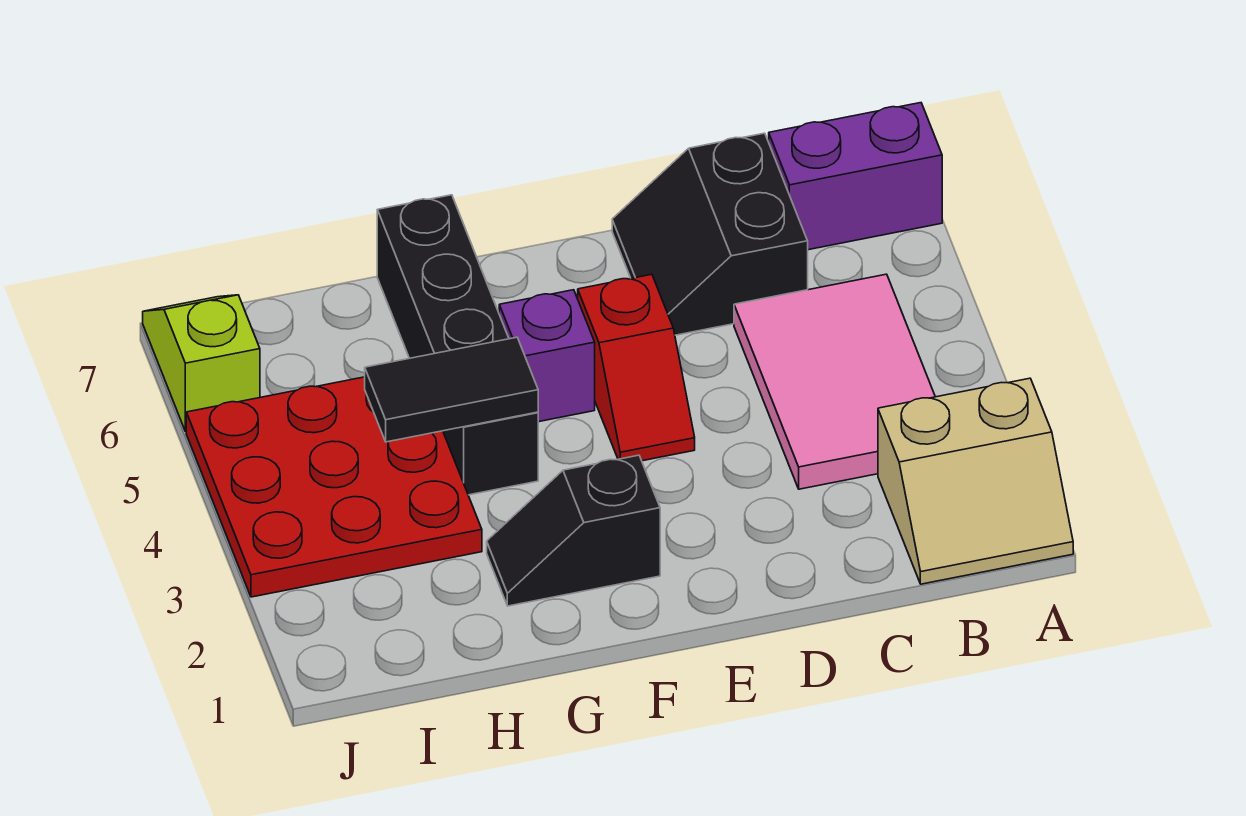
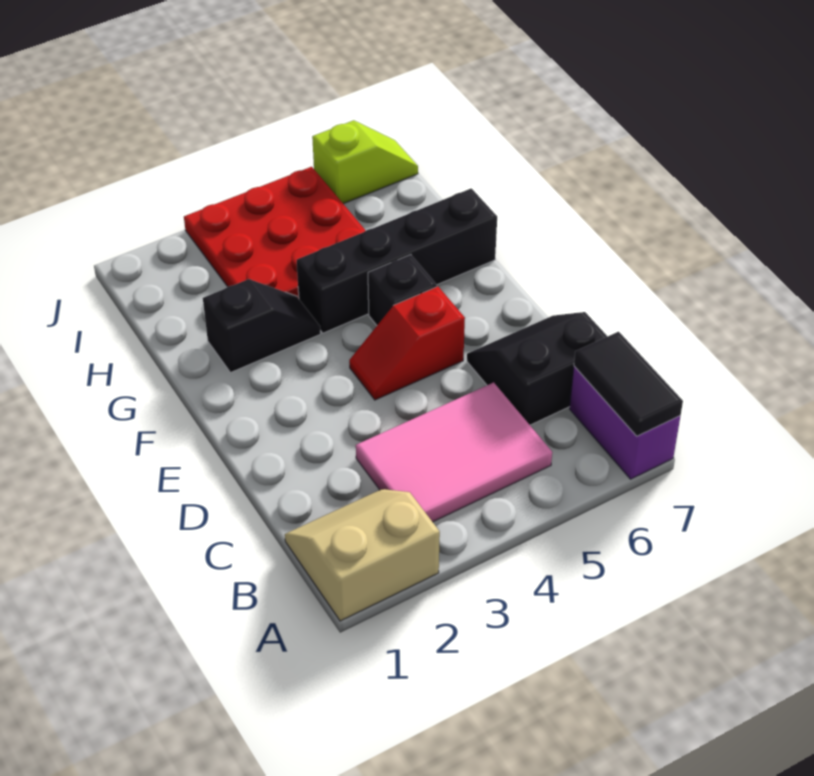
tan 2x2 slope [878,378,1073,584] -> tan 2x2 slope turned to [285,489,440,621]
black 1x2 slope [487,455,660,606] -> black 1x2 slope turned to [203,279,321,373]
purple 1x1 brick [499,290,595,422] -> black 1x1 brick [368,255,437,325]
black 1x2 tile [365,337,538,442] -> black 1x2 tile moved to [574,332,683,436]

